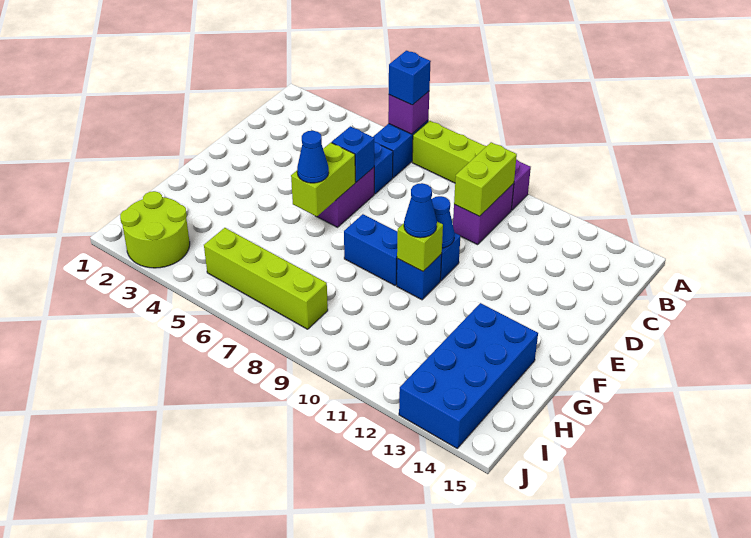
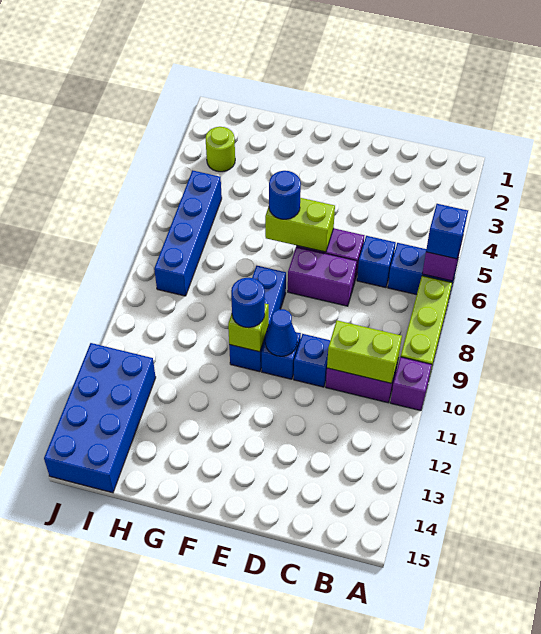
blue 1x1 brick [332,126,374,182] -> blue 1x1 brick moved to [294,334,330,387]
none -> purple 1x2 brick [288,247,357,306]
blue 1x1 cone [297,131,329,183] -> blue 1x1 round brick [269,171,301,219]
blue 1x1 cone [404,183,437,238] -> blue 1x1 round brick [231,278,265,328]
blue 2x4 brick [399,303,538,448] -> blue 2x4 brick turned to [44,343,156,493]
lime 2x2 round brick [120,191,190,268] -> lime 1x1 round brick [205,127,235,172]
lime 1x4 brick [204,228,328,329] -> blue 1x4 brick [154,170,222,296]

